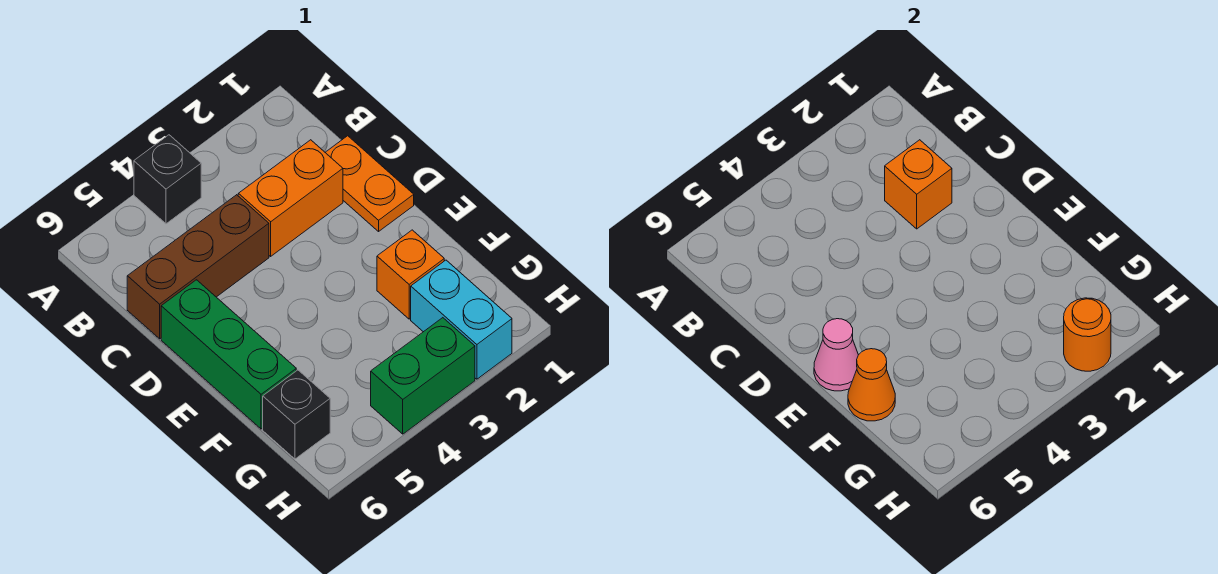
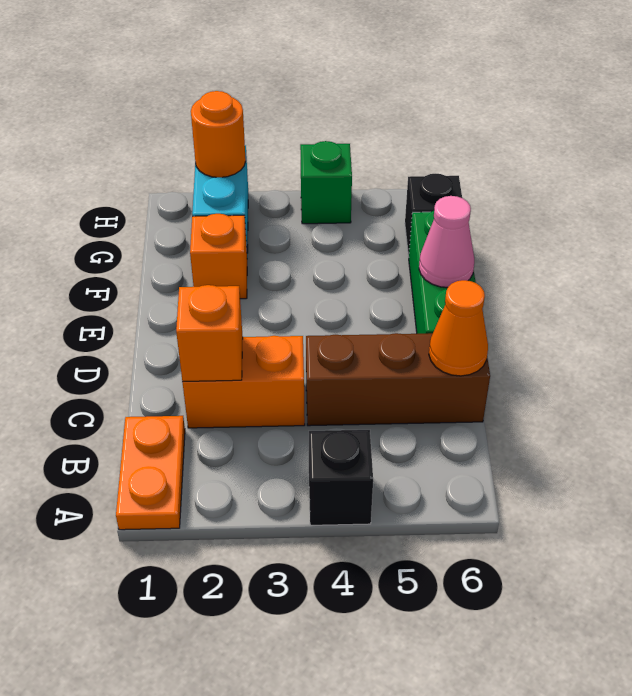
orange 1x2 plate [325,136,414,231] -> orange 1x2 plate moved to [116,416,185,530]
orange 1x1 cone [848,349,895,421] -> orange 1x1 cone moved to [429,280,488,376]
green 1x2 brick [371,318,475,434] -> green 1x1 brick [300,141,352,224]

